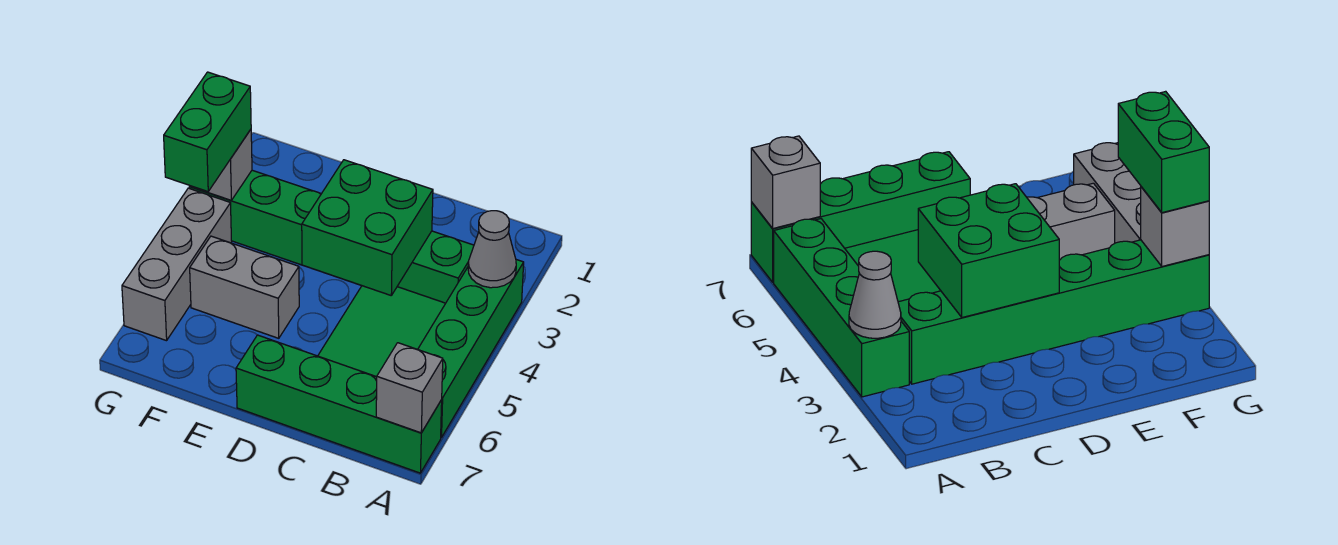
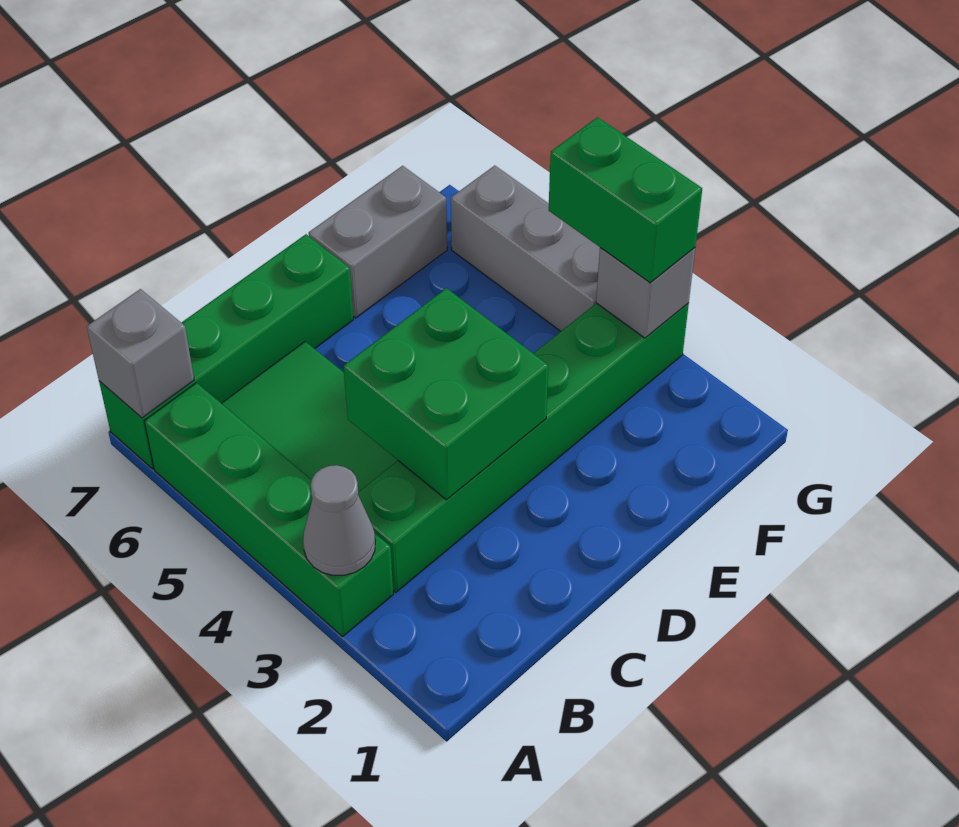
grey 1x2 brick [190,236,299,338] -> grey 1x2 brick moved to [309,166,447,318]

